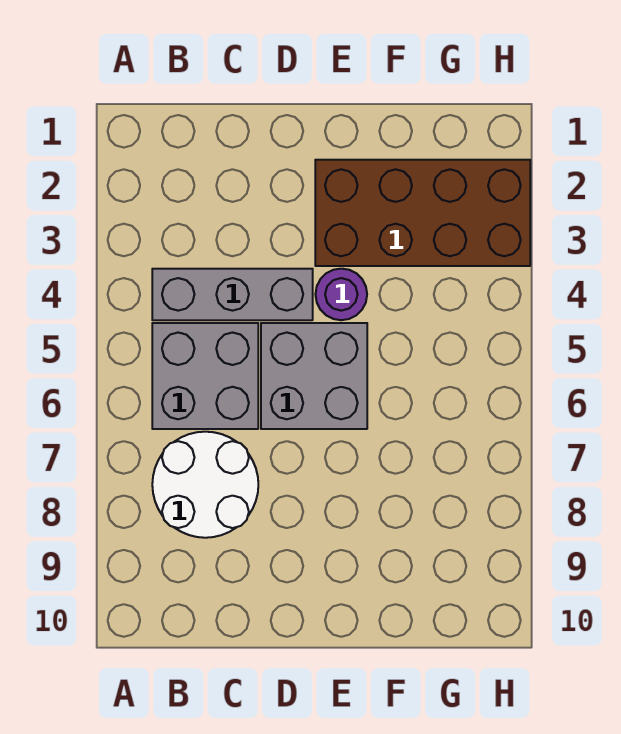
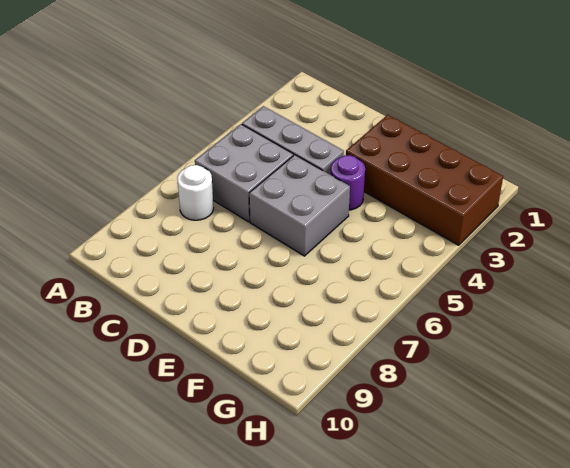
white 2x2 round brick [152,432,258,538] -> white 1x1 round brick [177,165,214,220]

